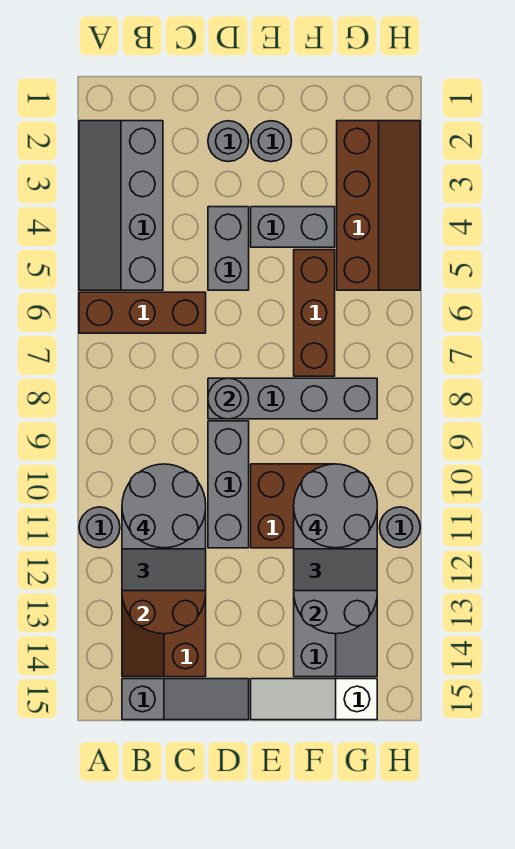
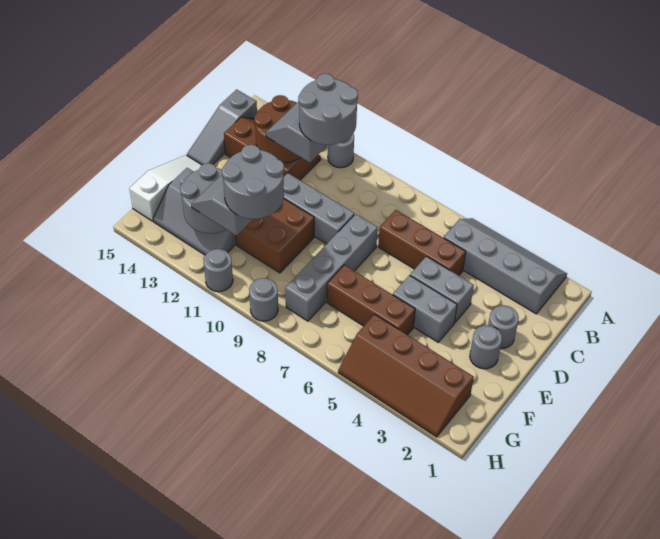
brown 1x3 brick [79,292,206,333] -> brown 1x3 brick turned to [378,210,466,276]
grey 1x1 round brick [208,378,249,419] -> grey 1x1 round brick moved to [249,278,278,321]
grey 1x2 brick [251,207,335,247] -> grey 1x2 brick turned to [393,275,457,342]

